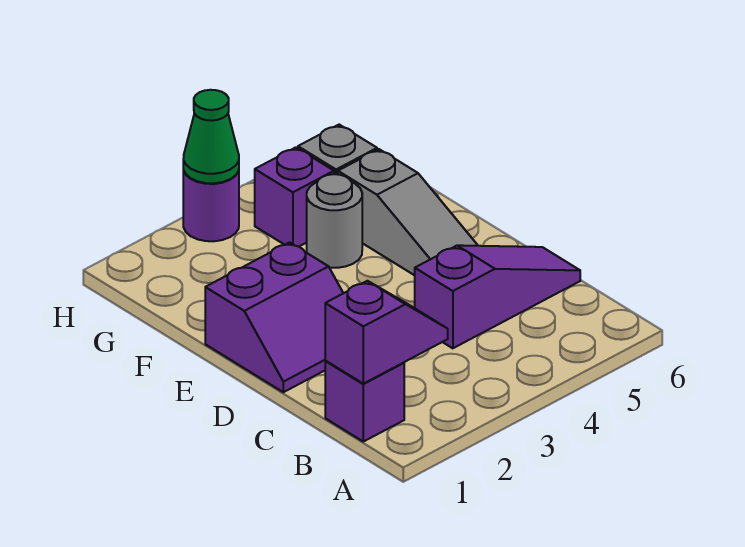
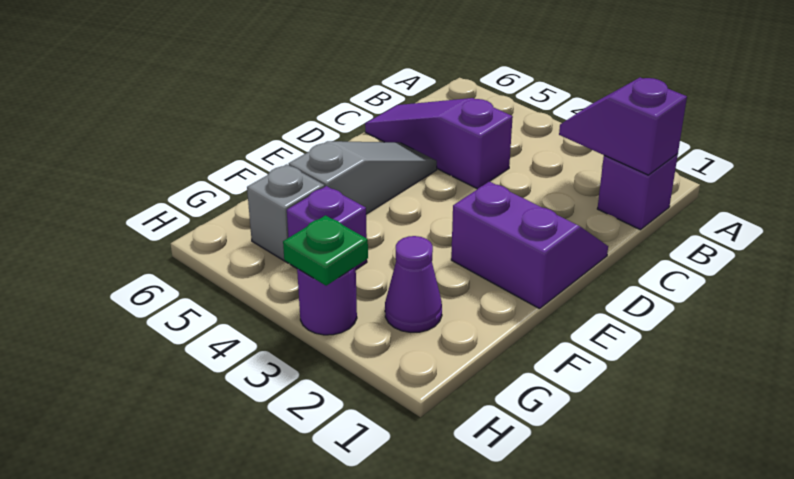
grey 1x1 round brick [307,174,362,268] -> none
none -> purple 1x1 cone [385,236,442,332]
green 1x1 cone [183,90,239,183] -> green 1x1 plate [283,215,368,286]

